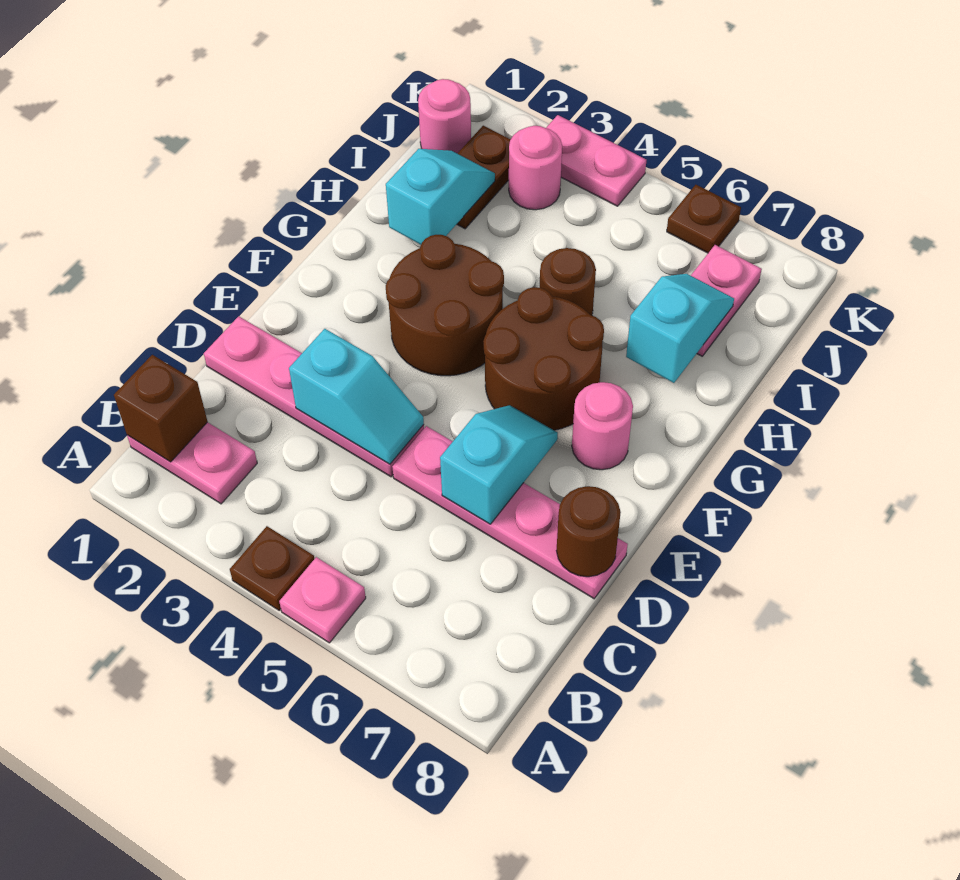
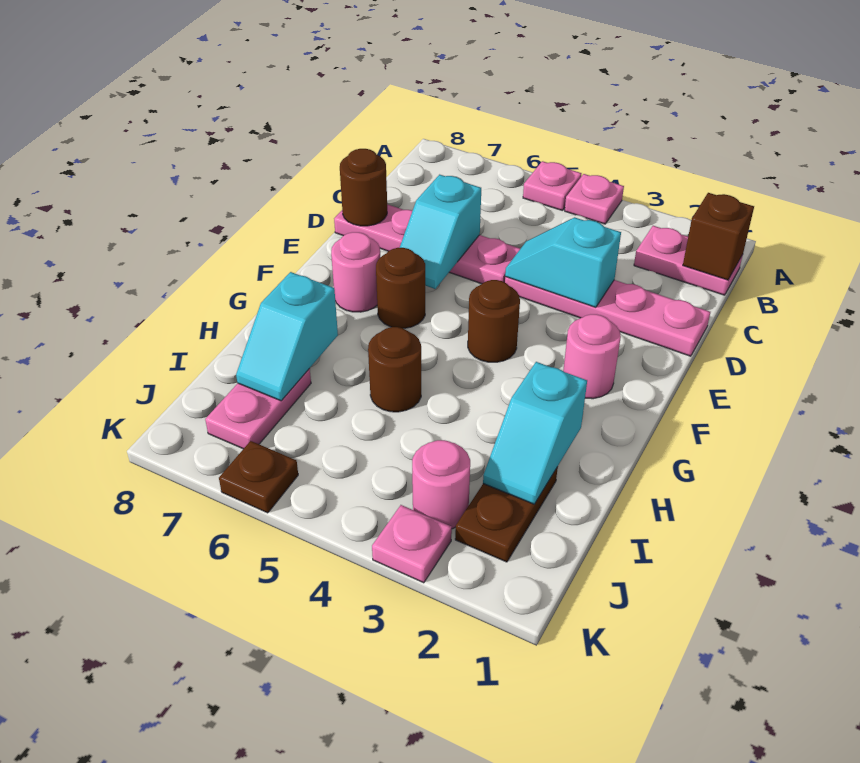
brown 1x1 plate [230,526,314,610] -> pink 1x1 plate [565,174,624,224]
brown 2x2 round brick [386,235,504,376] -> brown 1x1 round brick [468,280,520,362]
brown 2x2 round brick [483,287,604,430] -> brown 1x1 round brick [376,248,425,328]
pink 1x1 round brick [418,79,471,153] -> pink 1x1 round brick moved to [563,314,621,399]
pink 1x2 plate [546,115,646,206] -> pink 1x1 plate [372,505,452,583]

